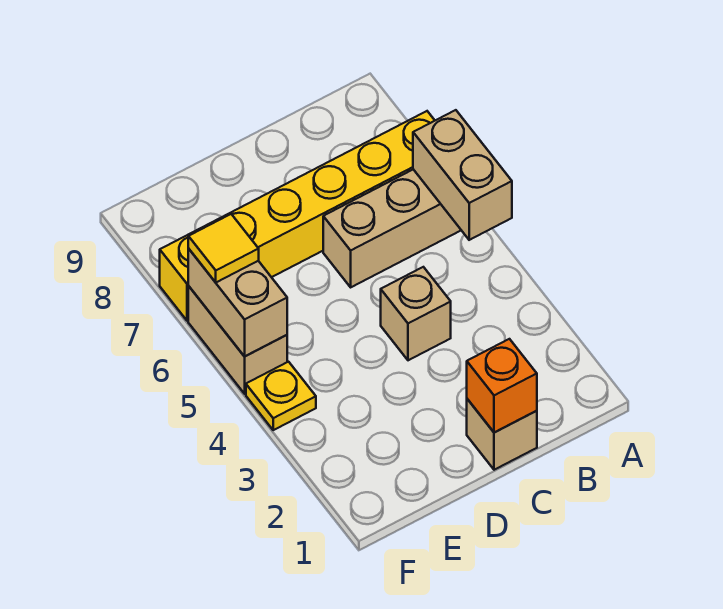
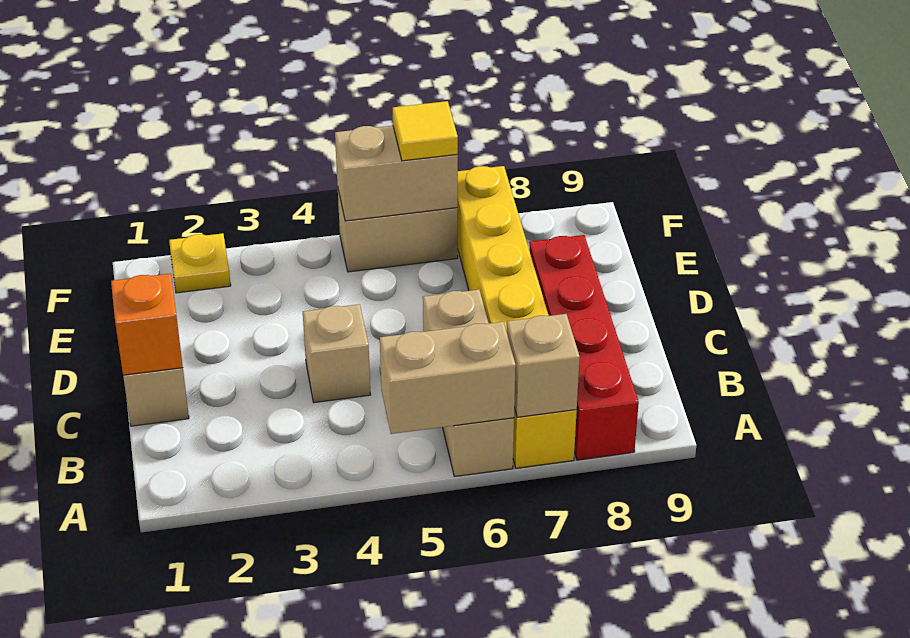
none -> tan 1x1 brick [506,314,580,417]
none -> red 1x4 brick [529,235,639,460]
yellow 1x1 plate [246,362,316,430] -> yellow 1x1 plate moved to [169,233,231,293]

